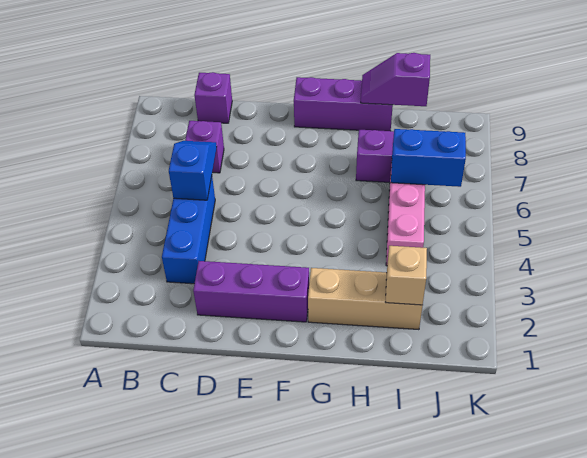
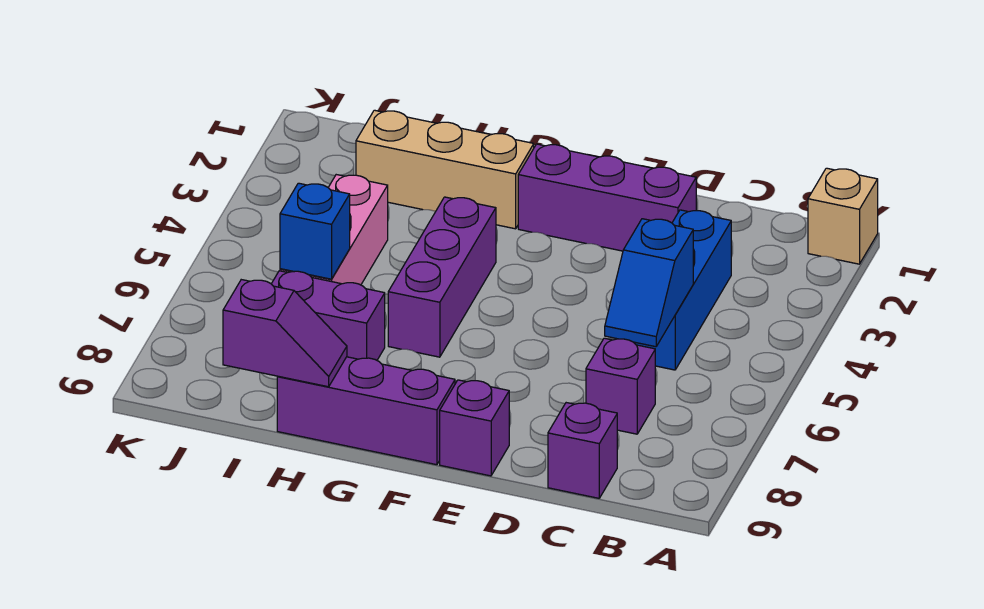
none -> purple 1x1 brick [440,380,509,476]
none -> purple 1x3 brick [388,197,496,357]
tan 1x1 brick [386,246,427,305] -> tan 1x1 brick moved to [808,168,878,264]
blue 1x2 brick [391,129,466,187] -> blue 1x1 brick [280,183,350,279]

